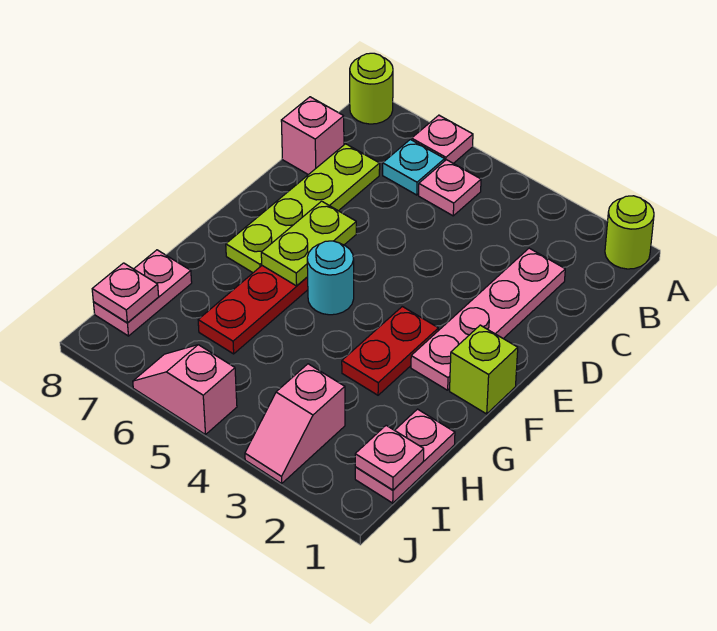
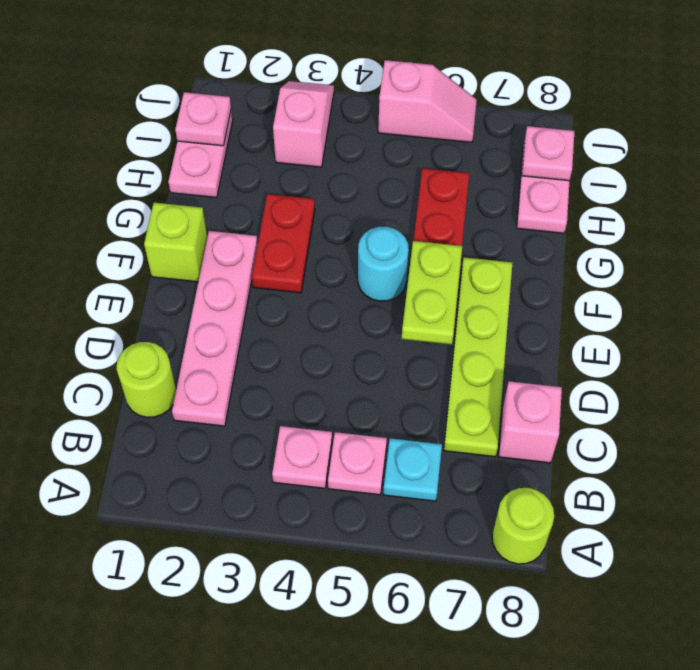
lime 1x1 round brick [605,196,654,269] -> lime 1x1 round brick moved to [117,342,176,417]
pink 1x1 plate [412,115,473,163] -> pink 1x1 plate moved to [272,426,332,488]

